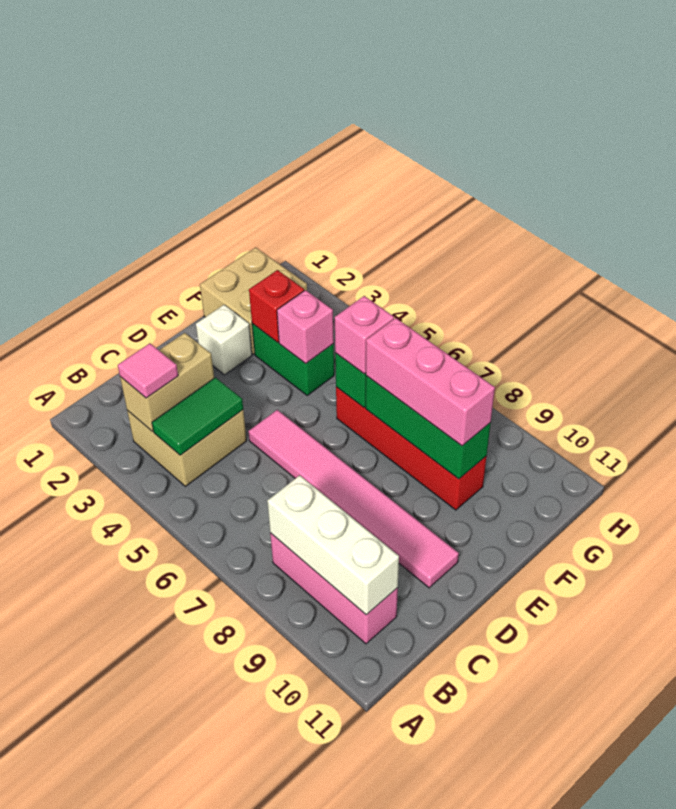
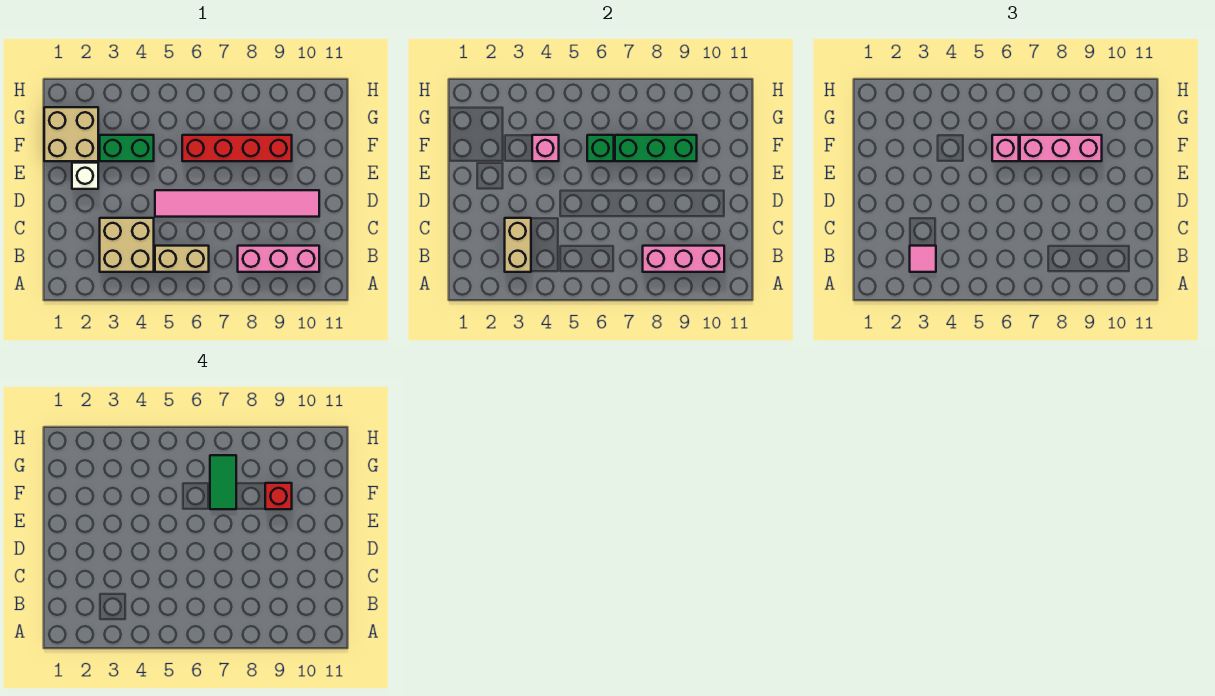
green 1x2 tile [152,377,243,455] -> green 1x2 tile moved to [210,455,236,509]
none -> tan 1x2 brick [155,246,209,272]
white 1x3 brick [267,475,399,615] -> pink 1x3 brick [643,246,724,272]
red 1x1 brick [249,270,304,342] -> red 1x1 brick moved to [265,483,292,509]

